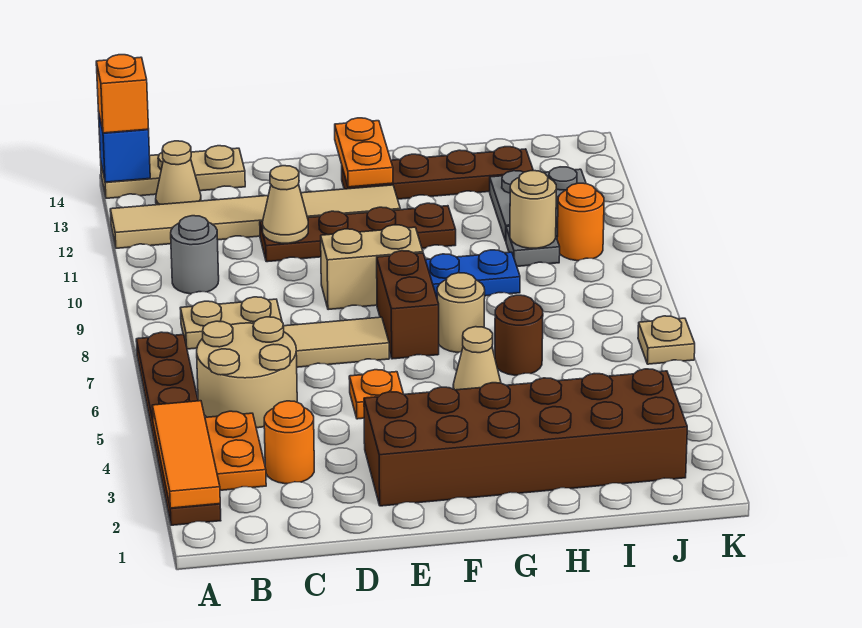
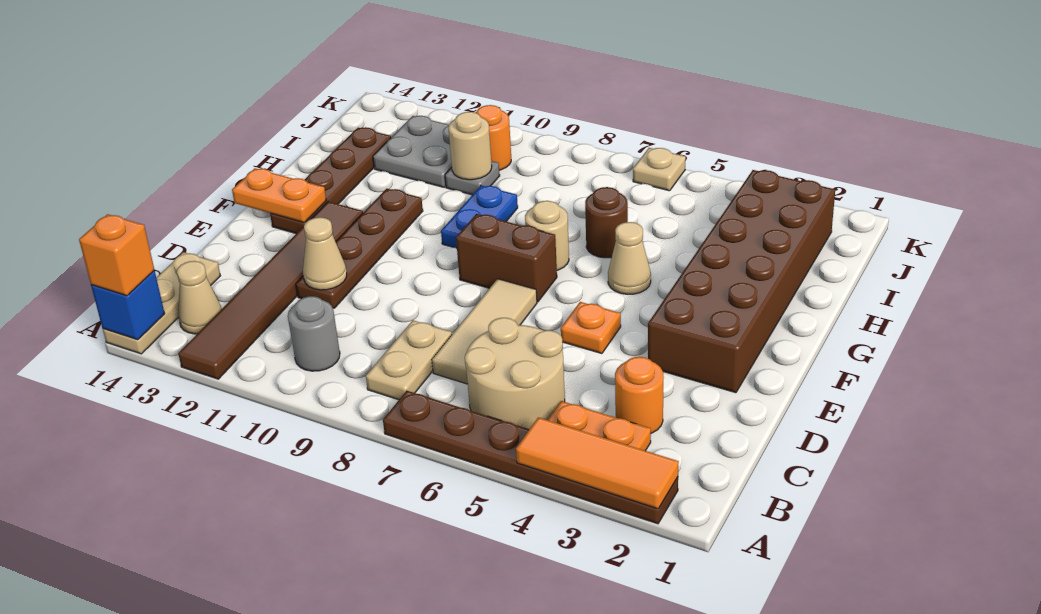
tan 1x6 tile [110,185,400,248] -> brown 1x6 tile [178,202,363,379]
tan 1x2 brick [321,225,423,310] -> none

